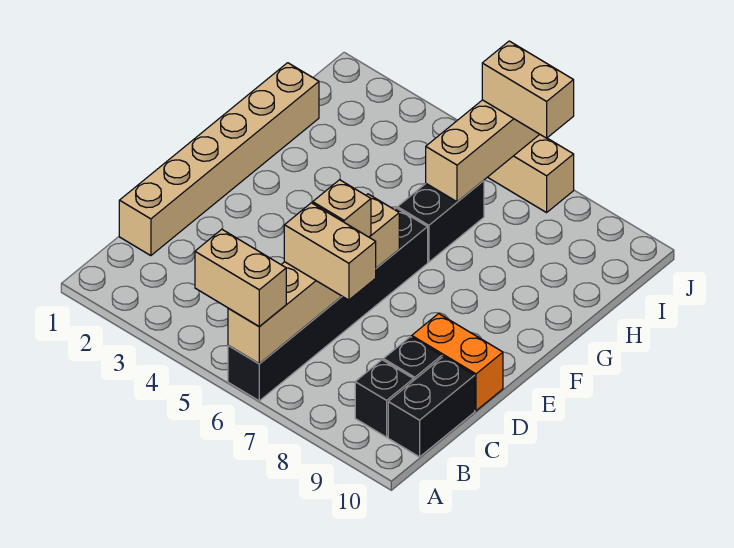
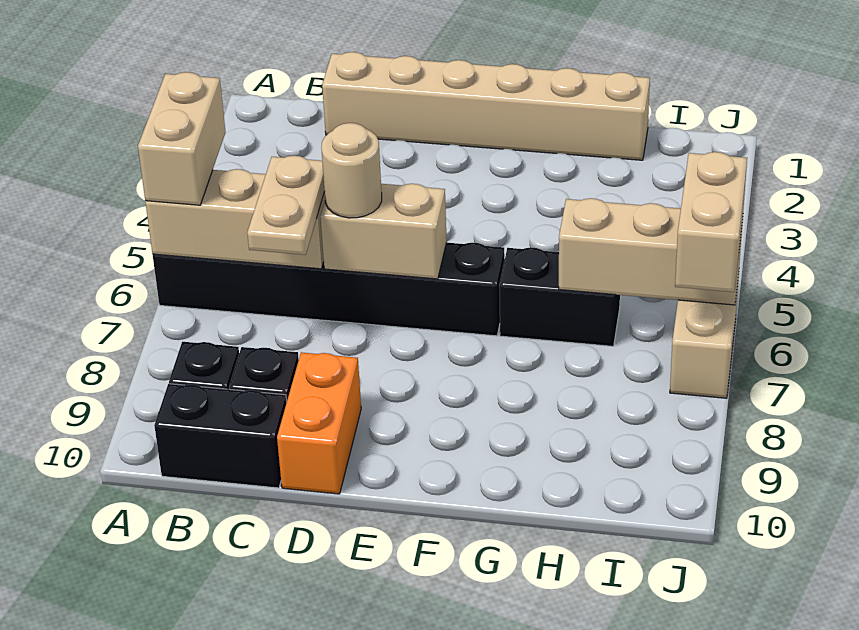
tan 1x2 brick [284,203,376,300] -> tan 1x2 plate [247,156,325,255]
tan 1x1 brick [313,180,371,237] -> tan 1x1 round brick [321,123,382,218]

